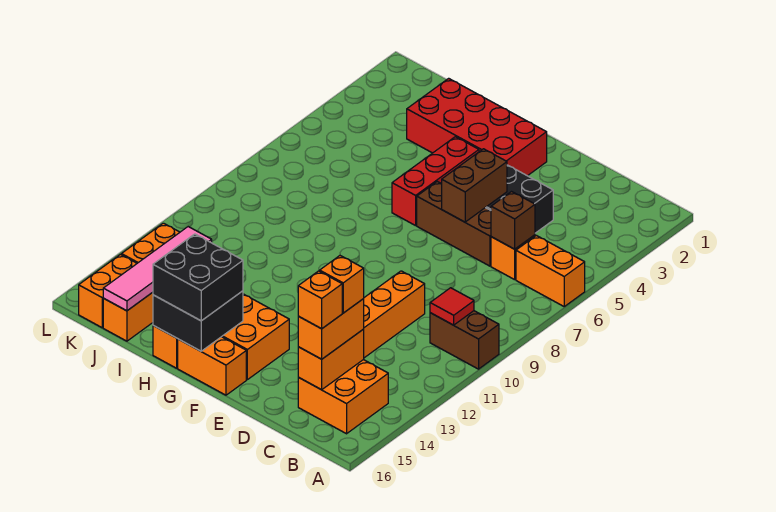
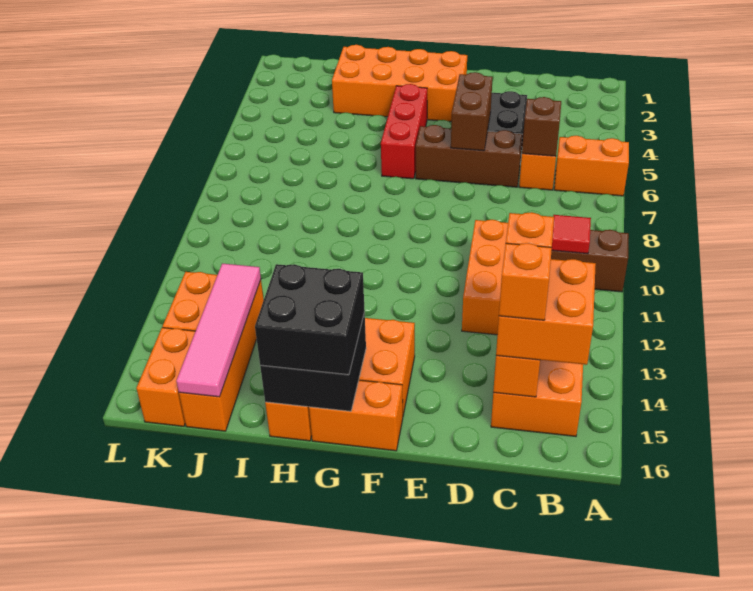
orange 1x2 brick [298,299,364,359] -> orange 2x2 brick [496,259,596,365]
red 2x4 brick [407,78,547,176] -> orange 2x4 brick [332,45,467,122]

